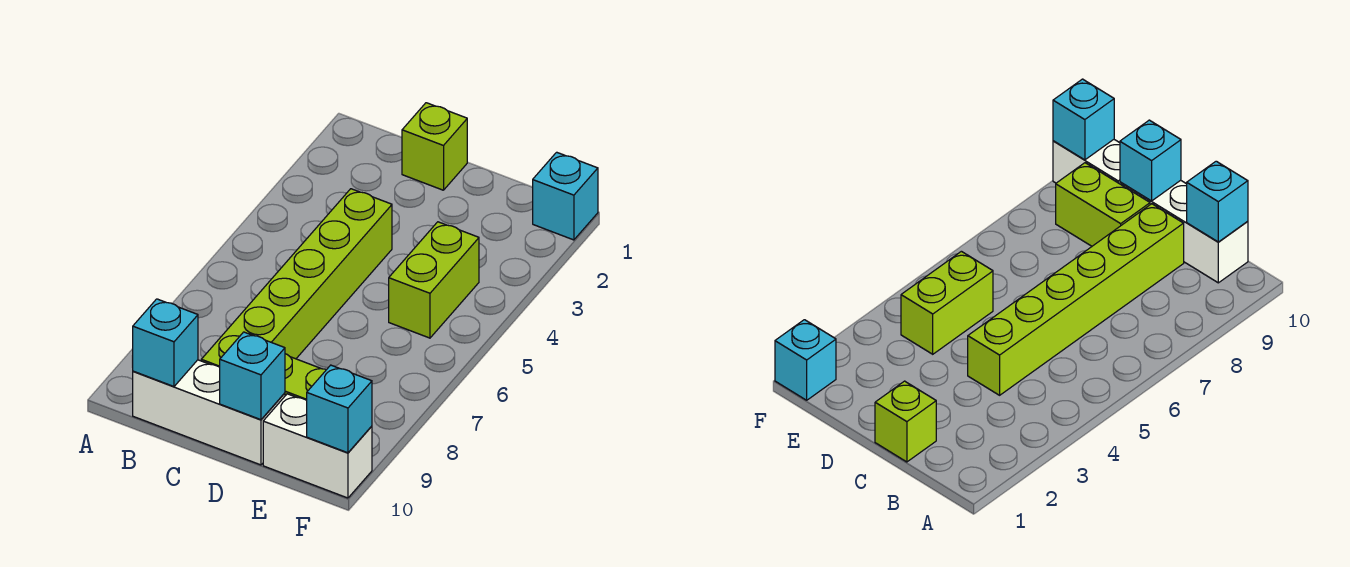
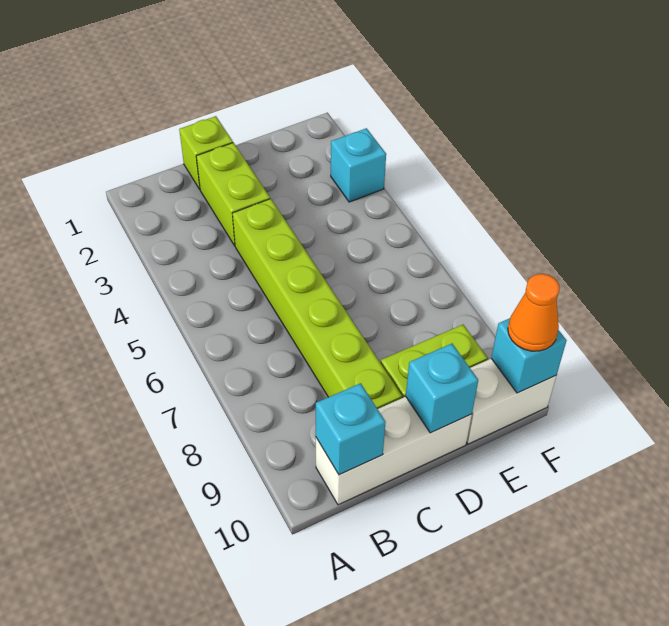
lime 1x2 brick [389,222,479,338] -> lime 1x2 brick moved to [196,143,270,246]
cyan 1x1 brick [533,152,598,240] -> cyan 1x1 brick moved to [331,128,386,202]
none -> orange 1x1 cone [508,274,560,351]

